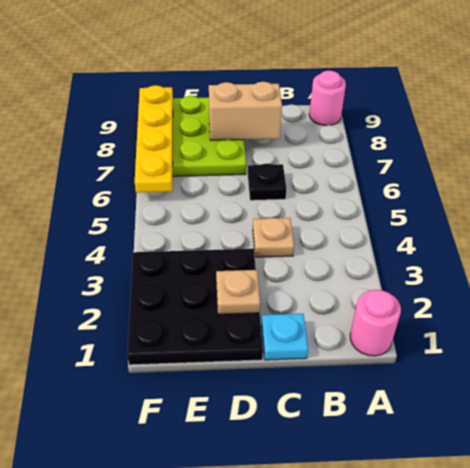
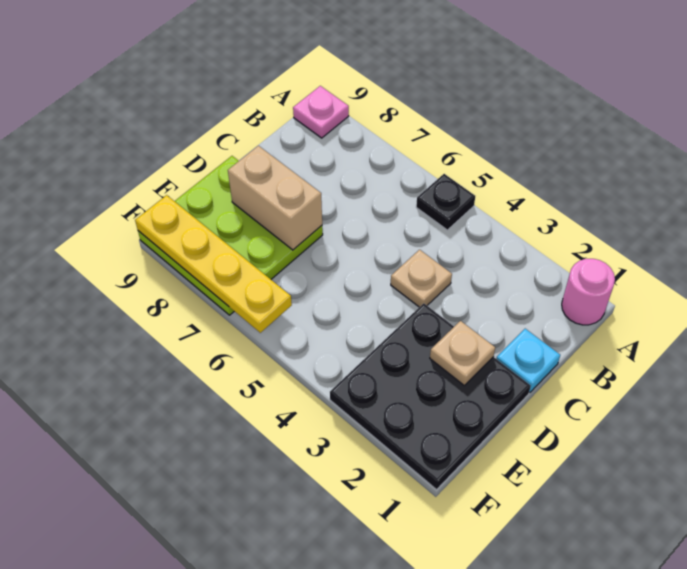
pink 1x1 round brick [309,71,346,126] -> pink 1x1 plate [293,86,349,138]
black 1x1 plate [248,164,286,200] -> black 1x1 plate moved to [416,174,475,230]
tan 1x2 brick [209,82,282,140] -> tan 1x2 brick turned to [228,146,322,250]

